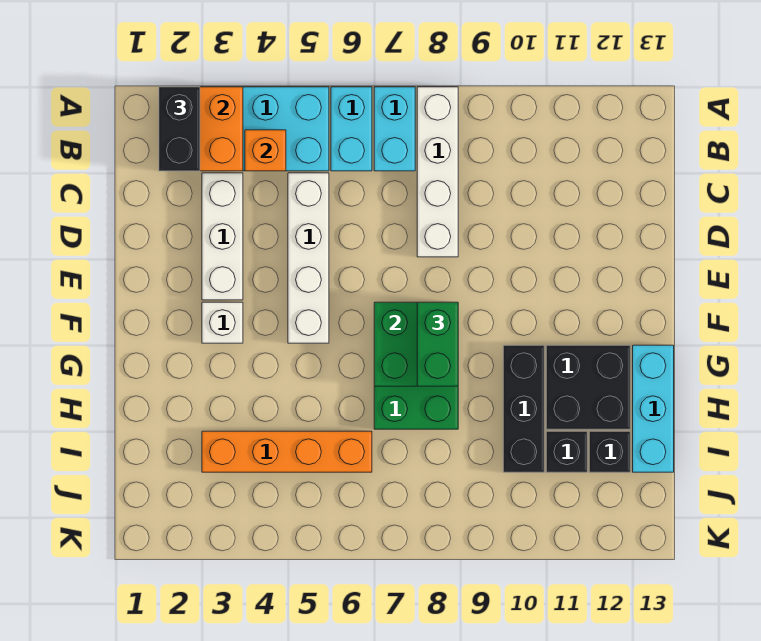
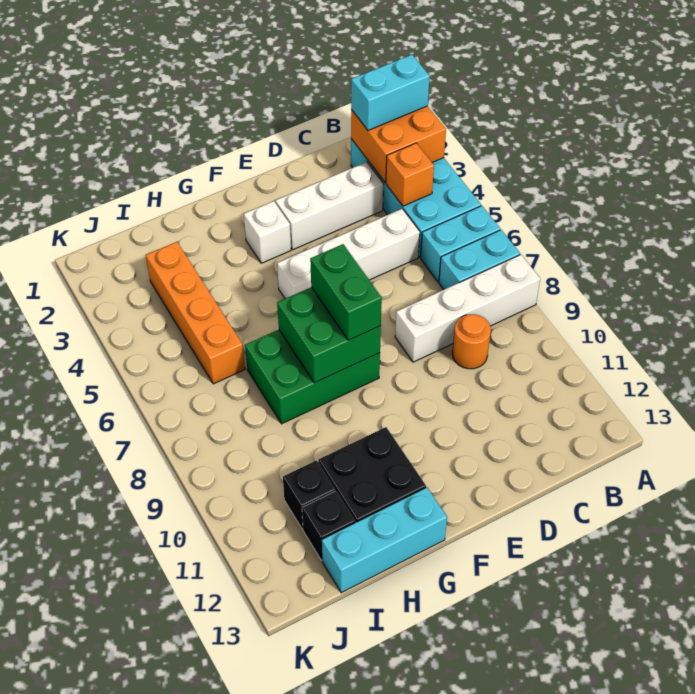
black 1x2 brick [159,87,200,171] -> cyan 1x2 brick [351,55,430,130]
none -> orange 1x1 round brick [452,314,491,369]
green 1x2 brick [417,302,458,386] -> green 1x2 brick turned to [310,244,382,340]
black 1x3 brick [503,345,544,472] -> none

